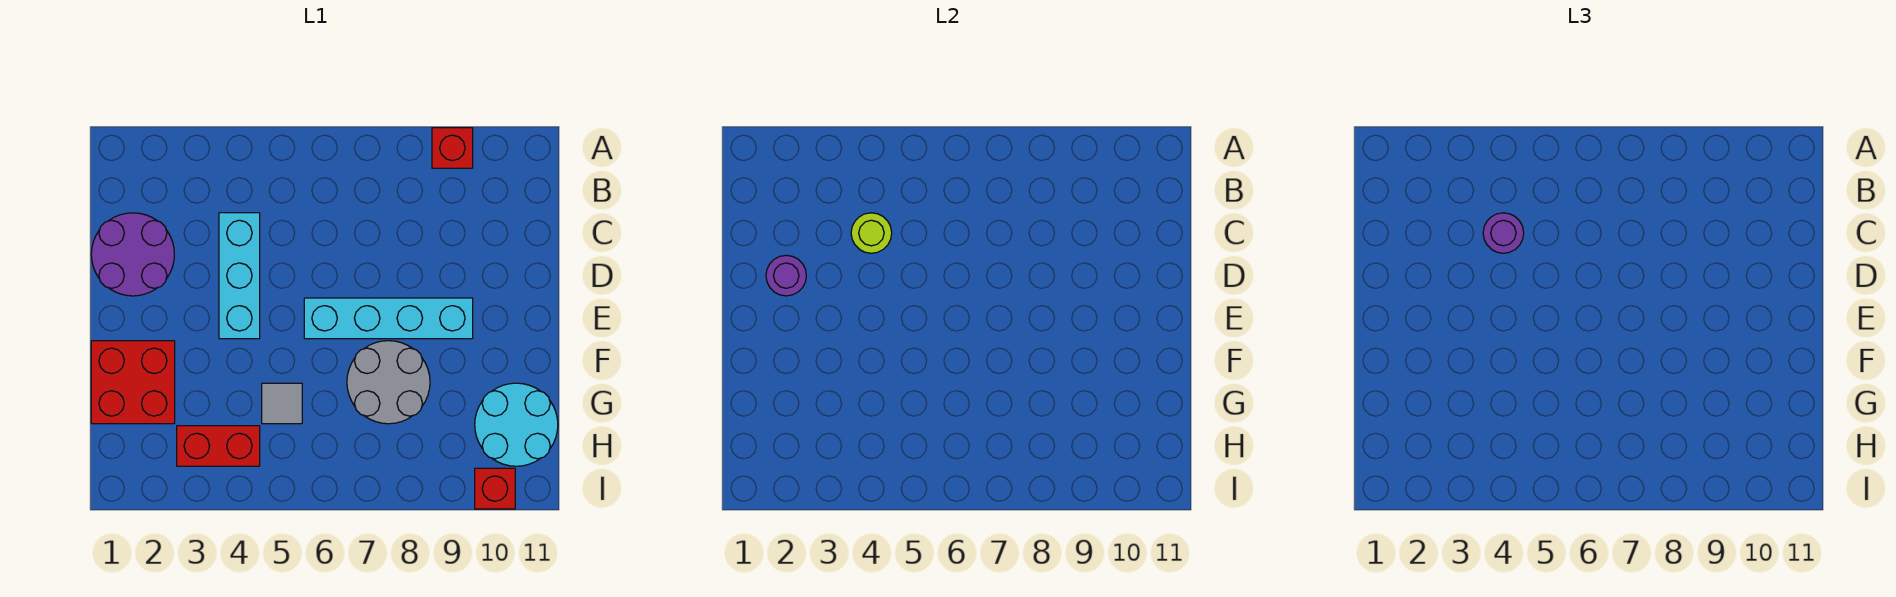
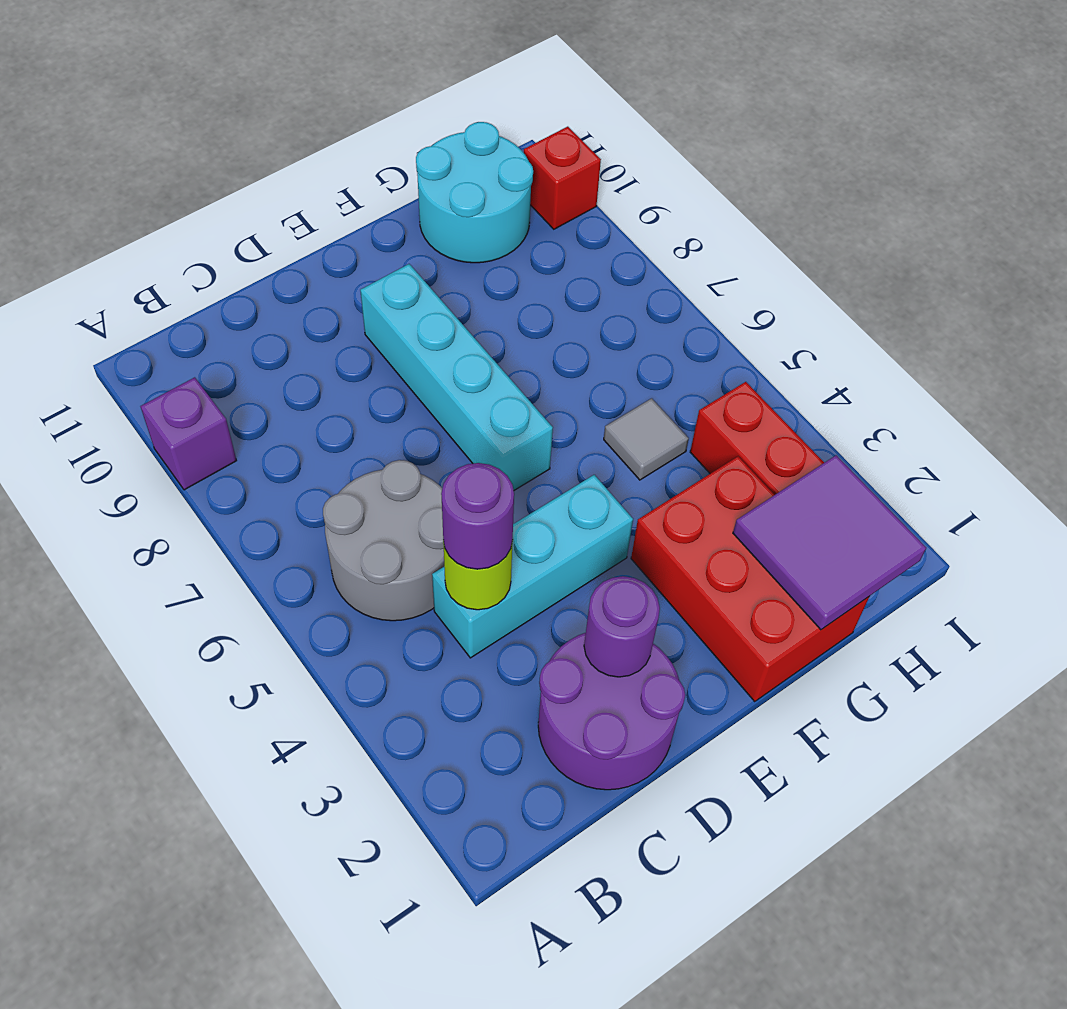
red 1x1 brick [432,128,473,168] -> purple 1x1 brick [140,377,237,490]
red 2x2 brick [91,341,175,424] -> red 2x3 brick [631,456,869,702]
grey 2x2 round brick [347,341,430,424] -> grey 2x2 round brick moved to [323,460,444,621]
none -> purple 2x2 tile [733,455,926,630]

